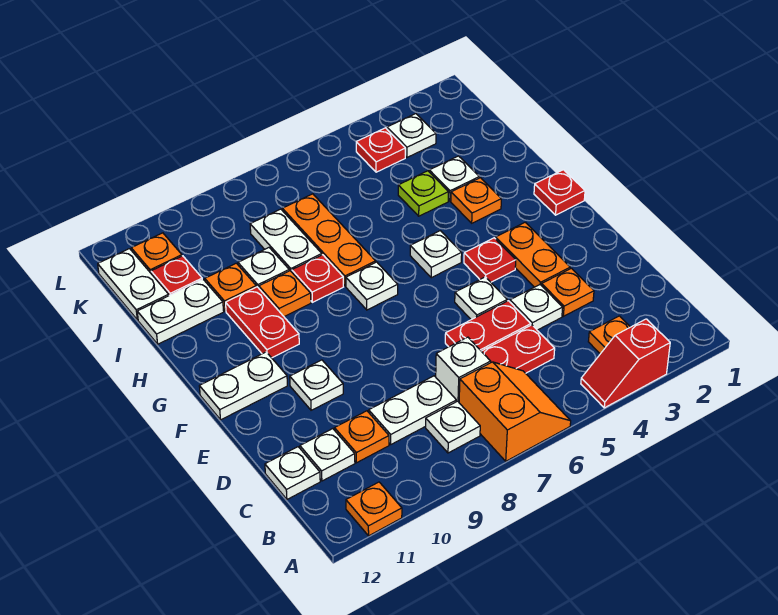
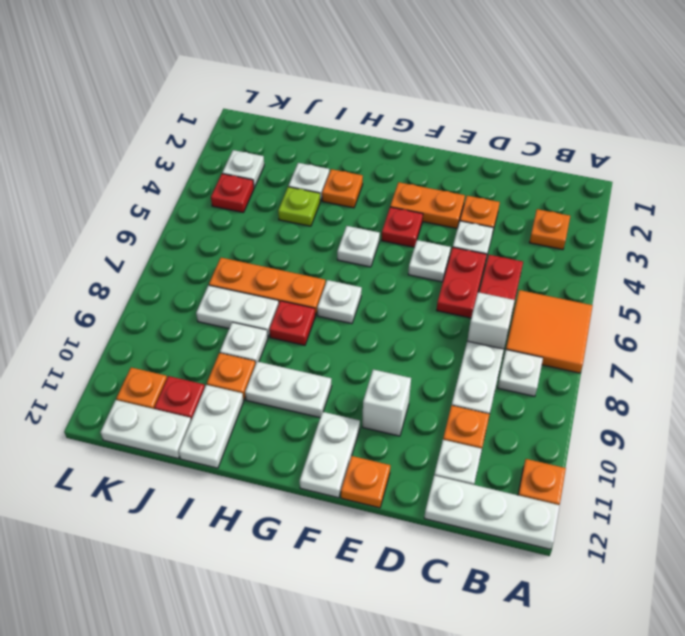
red 1x2 slope [581,319,670,408] -> none
orange 2x2 slope [459,362,571,461] -> orange 2x2 tile [506,290,593,373]
white 1x1 plate [265,447,320,499] -> white 1x3 plate [424,476,560,549]
white 1x1 plate [290,360,343,410] -> white 1x1 brick [362,369,411,436]
red 1x1 plate [534,170,585,215] -> none
red 1x2 plate [226,287,299,358] -> white 1x2 plate [245,362,332,418]
orange 1x1 plate [259,271,311,317] -> orange 1x1 plate moved to [341,456,390,508]

